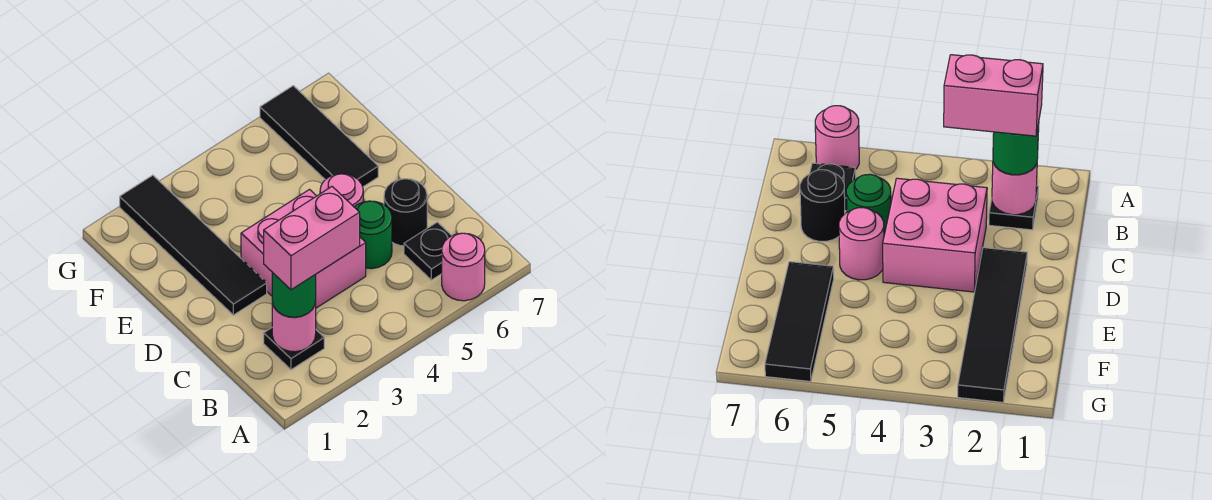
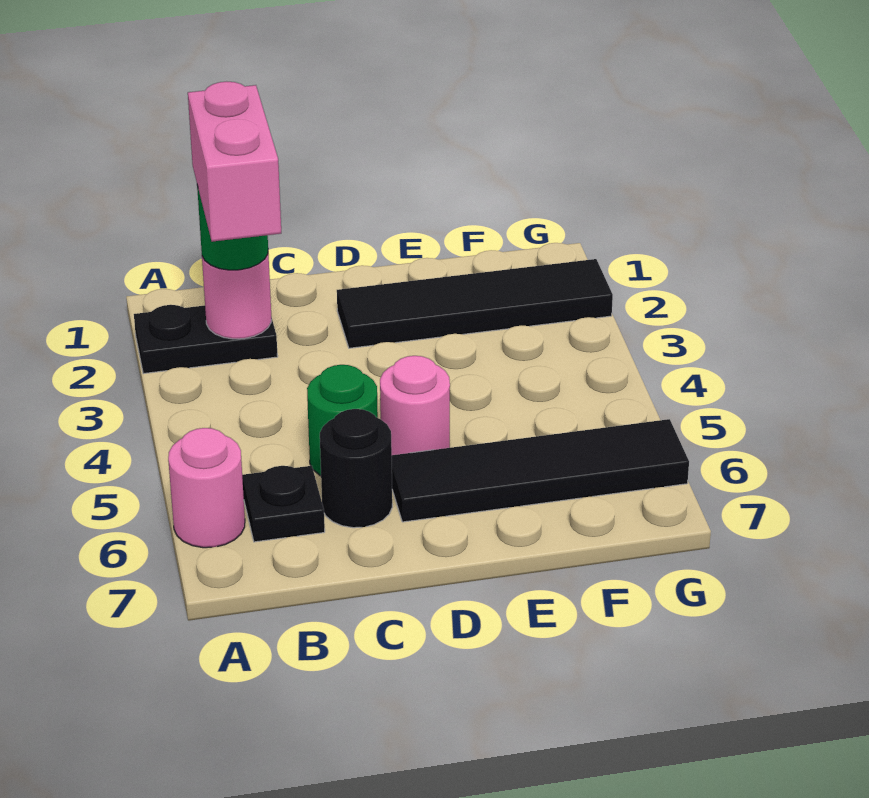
black 1x1 plate [264,328,324,370] -> black 1x2 plate [134,305,278,374]
pink 2x2 brick [241,190,366,308] -> none
black 1x3 tile [260,86,378,187] -> black 1x4 tile [392,419,689,522]

